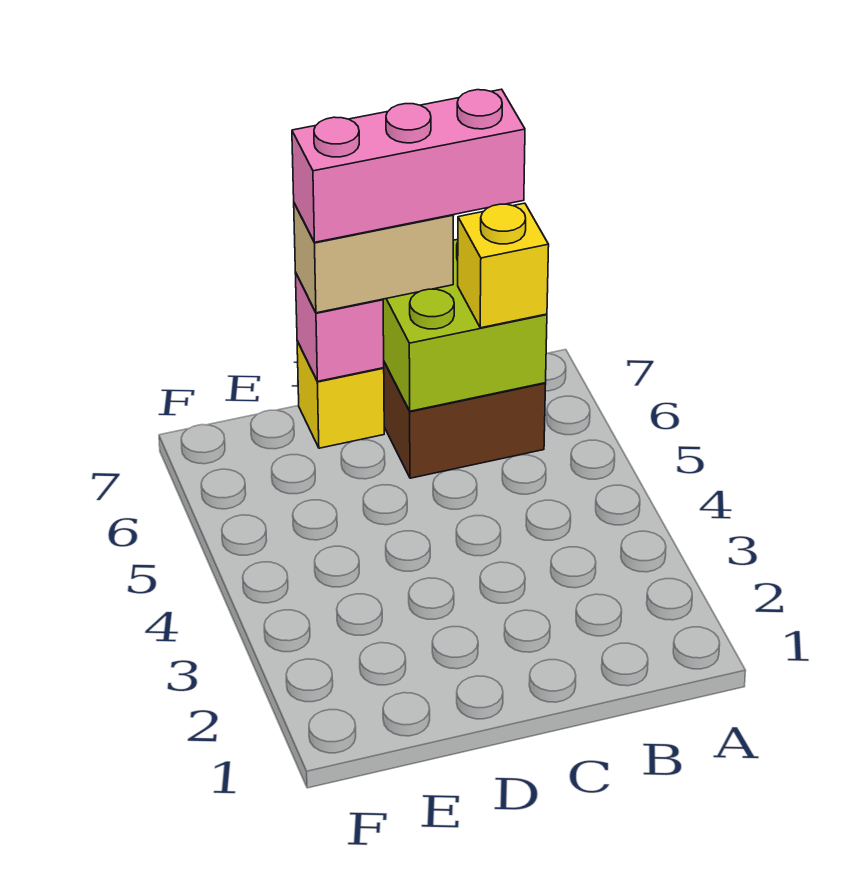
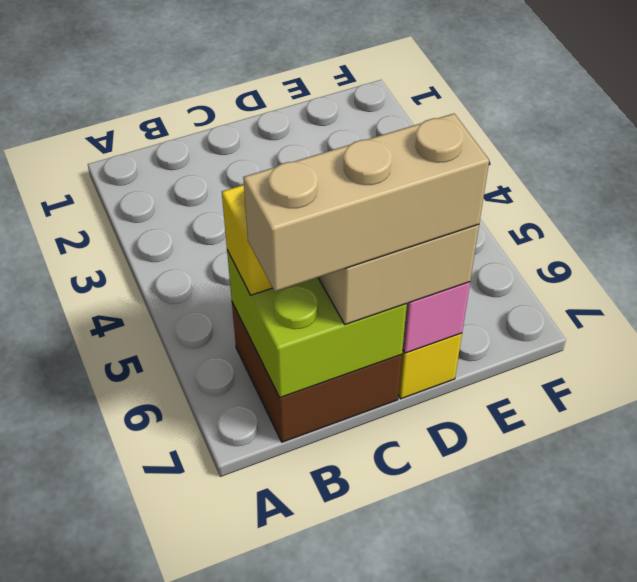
pink 1x3 brick [292,89,525,242] -> tan 1x3 brick [243,114,489,292]

